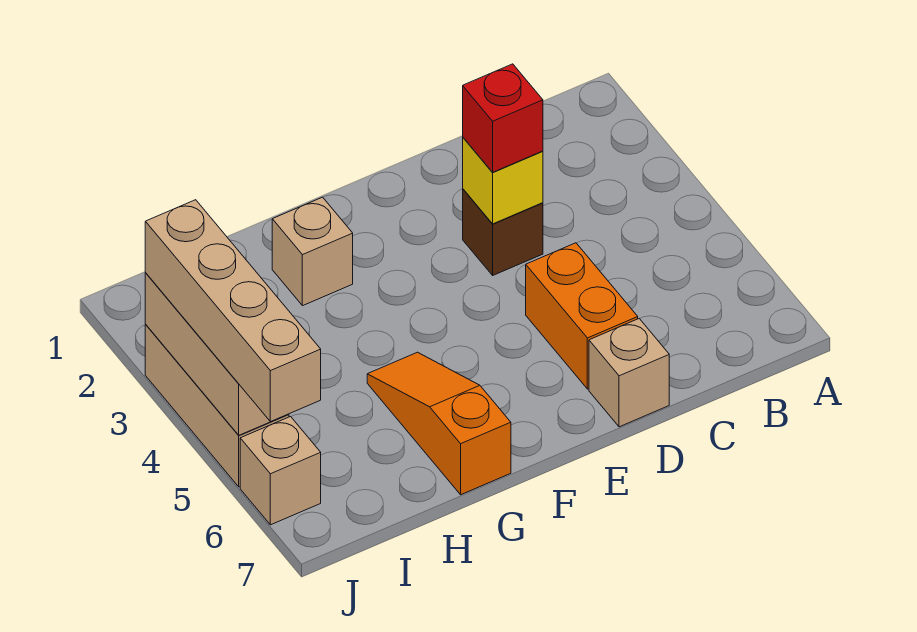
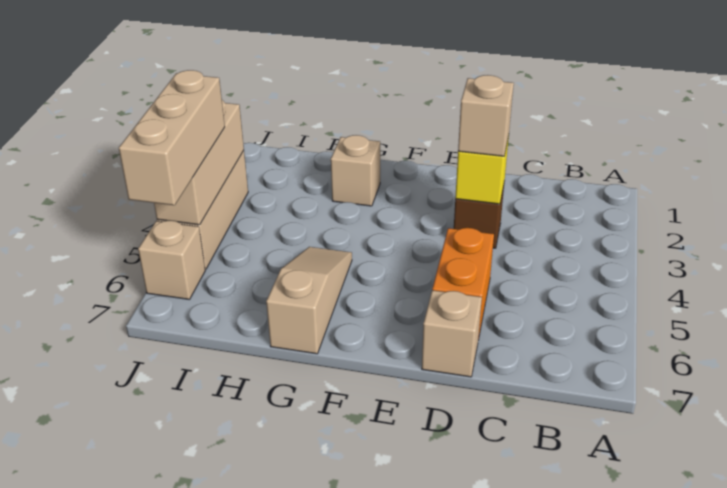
red 1x1 brick [463,64,543,172] -> tan 1x1 brick [458,75,514,156]
orange 1x3 slope [367,352,511,495] -> tan 1x3 slope [266,247,352,354]
tan 1x4 brick [145,200,321,422] -> tan 1x3 brick [119,70,225,205]

